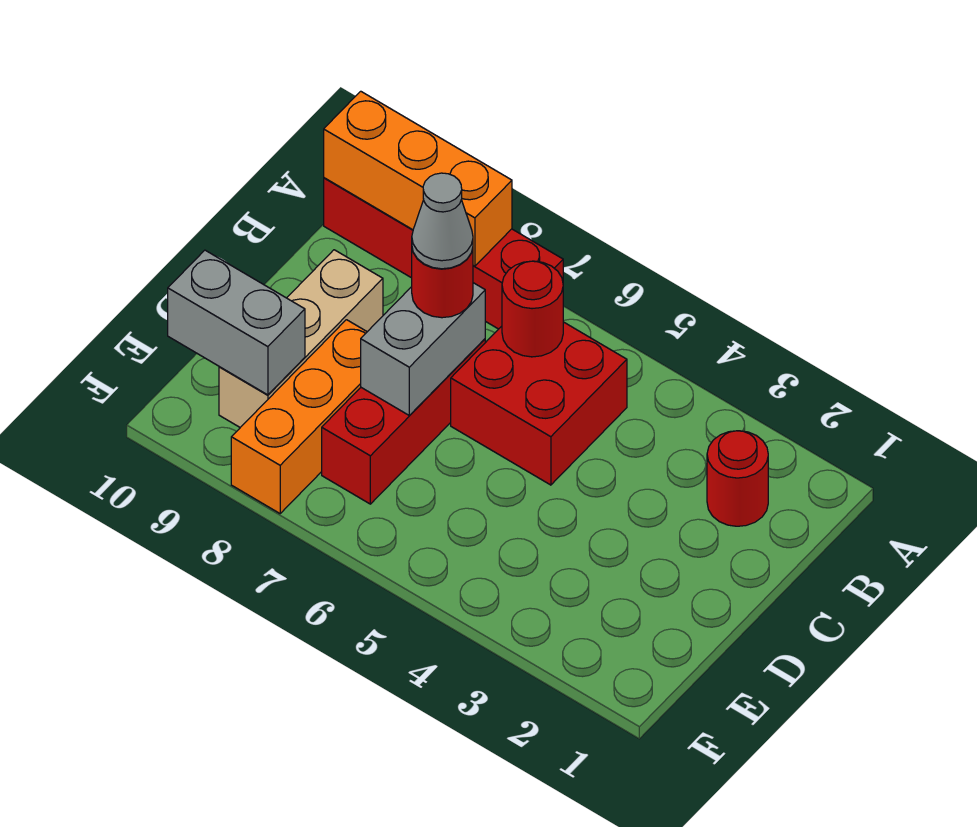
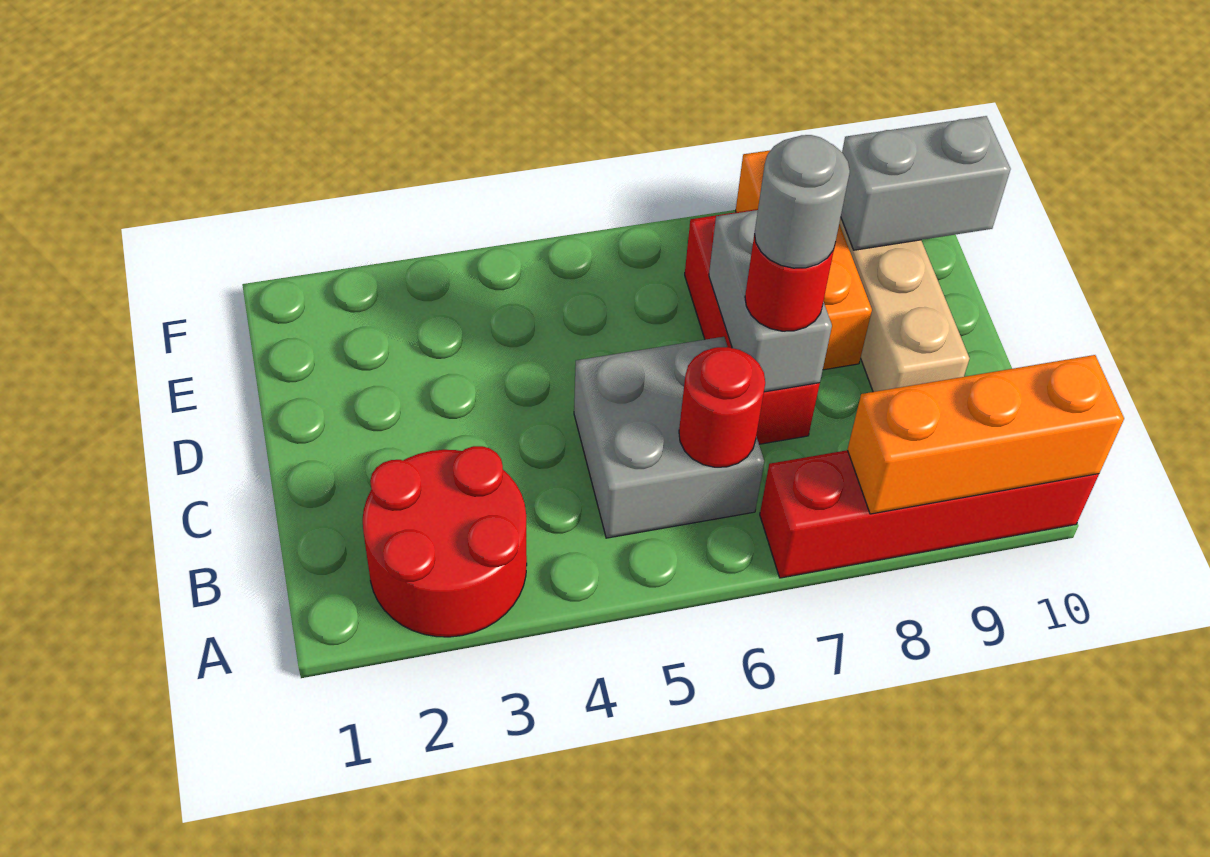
red 1x1 round brick [707,431,768,526] -> red 2x2 round brick [363,446,527,637]
red 2x2 brick [451,322,627,485] -> grey 2x2 brick [574,337,764,538]
grey 1x1 cone [412,173,473,269] -> grey 1x1 round brick [754,135,850,268]

